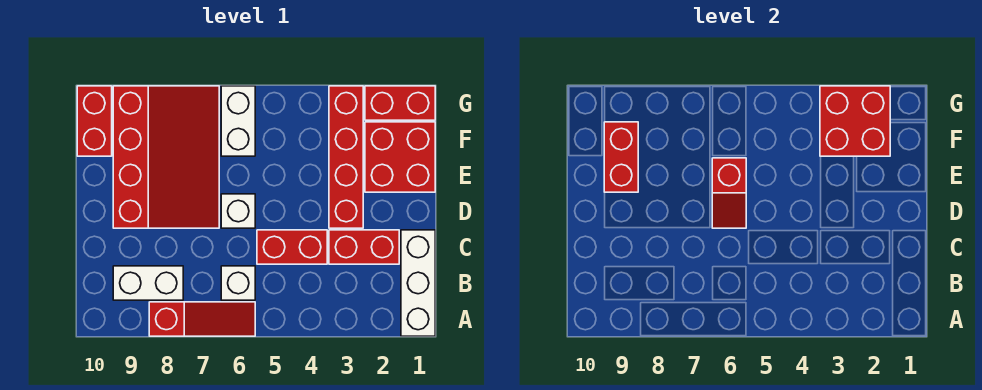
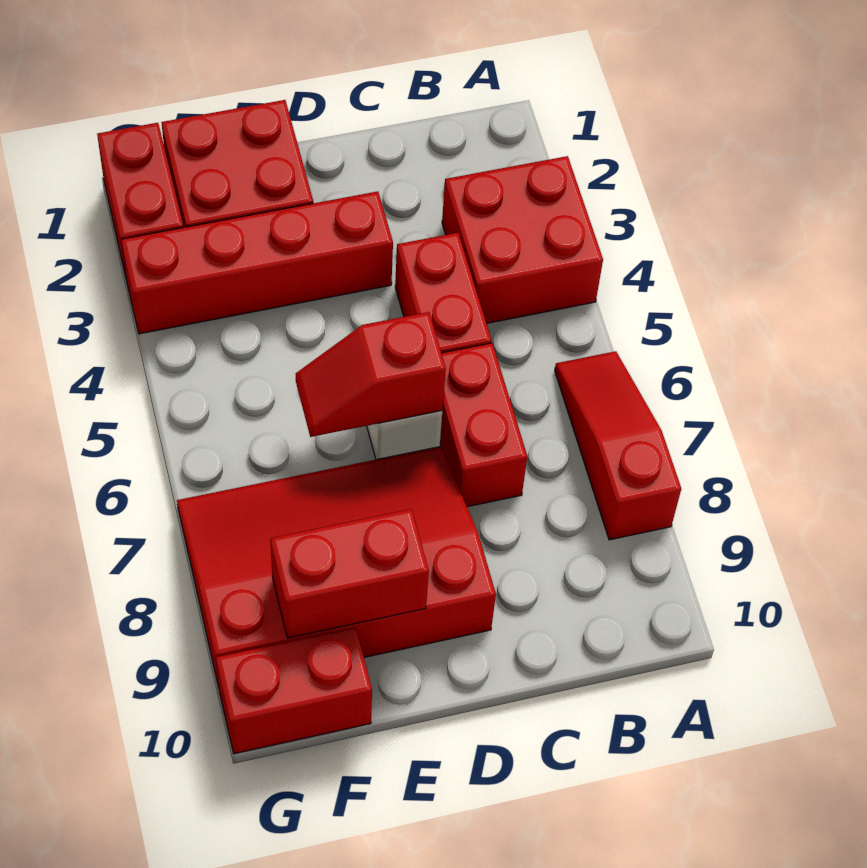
white 1x3 brick [401,230,435,336] -> none
white 1x1 brick [221,266,255,300] -> none
white 1x2 brick [113,266,183,300] -> none
red 1x2 brick [329,230,399,264] -> red 1x2 brick moved to [440,343,527,507]
red 1x2 slope [712,158,746,228] -> red 1x2 slope turned to [296,312,446,437]
red 2x2 brick [820,86,890,156] -> red 2x2 brick moved to [442,156,603,323]
white 1x2 brick [221,86,255,156] -> none

